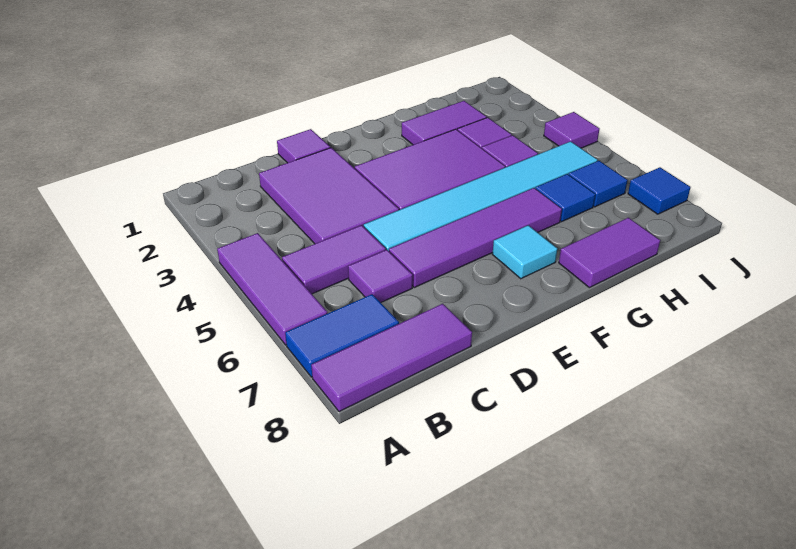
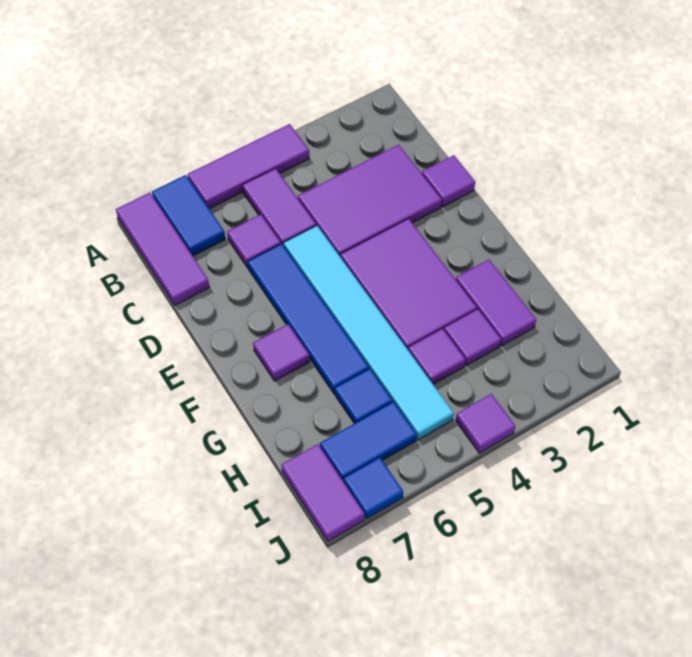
purple 1x4 tile [389,188,562,287] -> blue 1x4 tile [248,244,369,393]
cyan 1x1 tile [492,225,557,279] -> purple 1x1 tile [253,324,310,381]
purple 1x2 tile [559,218,660,288] -> purple 1x2 tile moved to [281,444,365,541]
blue 1x1 tile [569,161,628,207] -> blue 1x2 tile [320,402,417,482]

